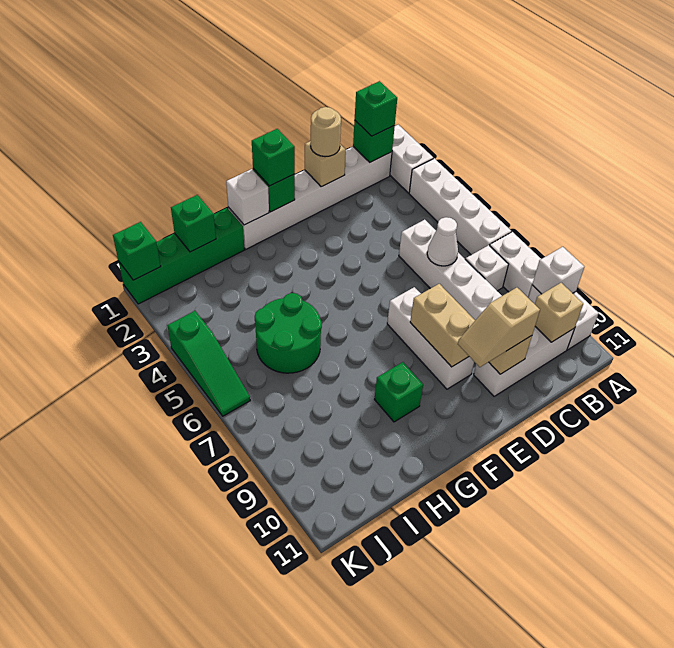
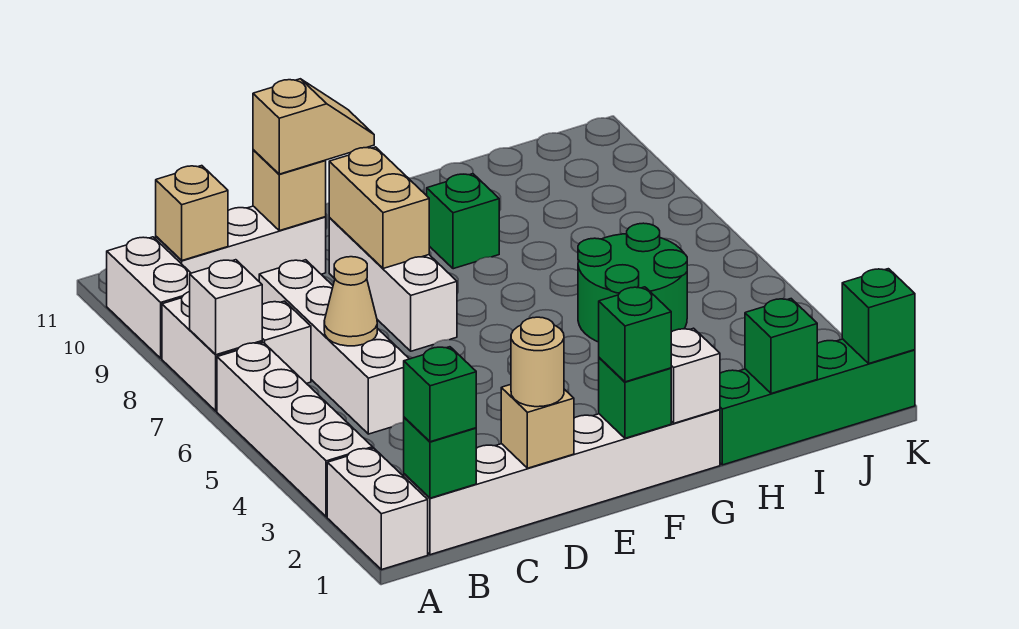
white 1x1 brick [532,247,584,294] -> white 1x1 brick moved to [190,260,262,355]
white 1x1 cone [427,217,458,266] -> tan 1x1 cone [324,257,377,346]
green 1x3 slope [167,311,250,416] -> none

